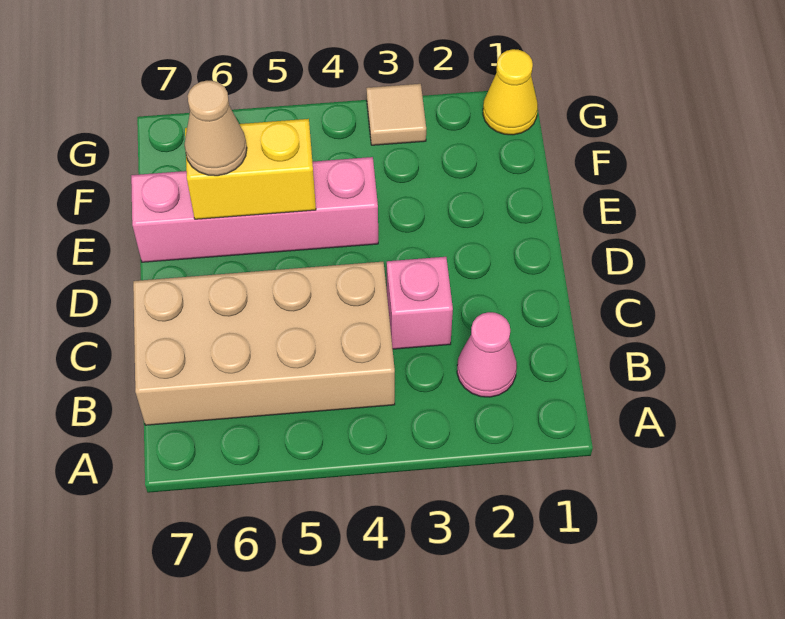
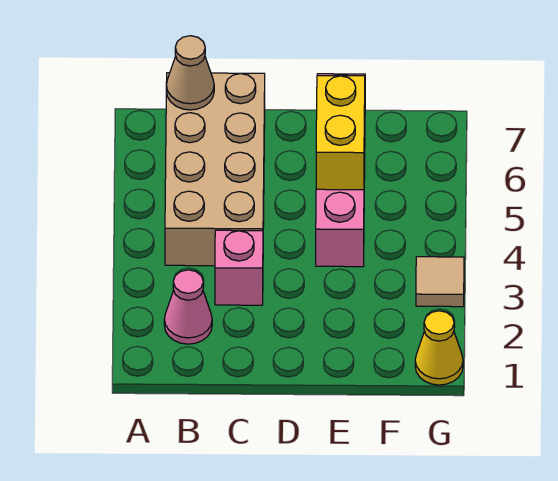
tan 1x1 cone [184,81,247,176] -> tan 1x1 cone moved to [166,36,214,110]

